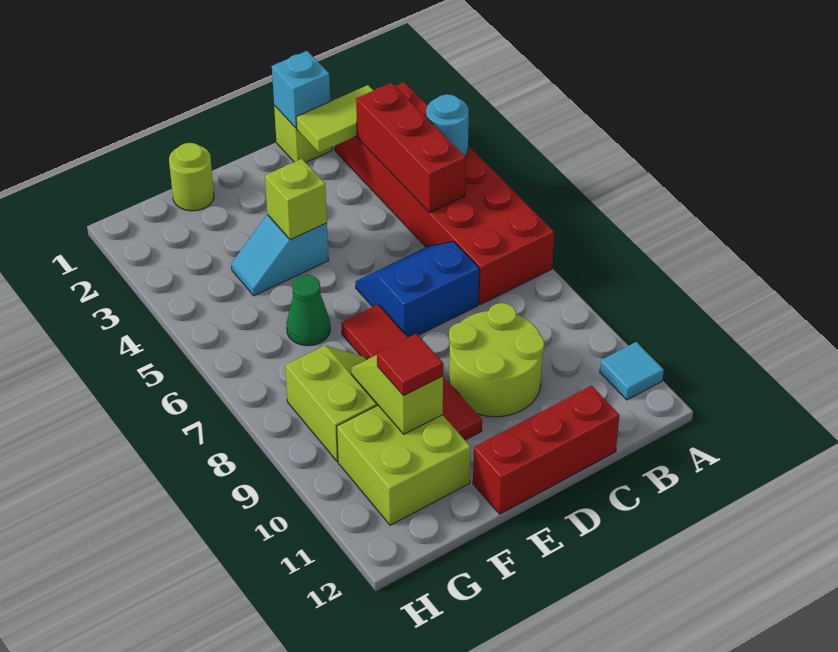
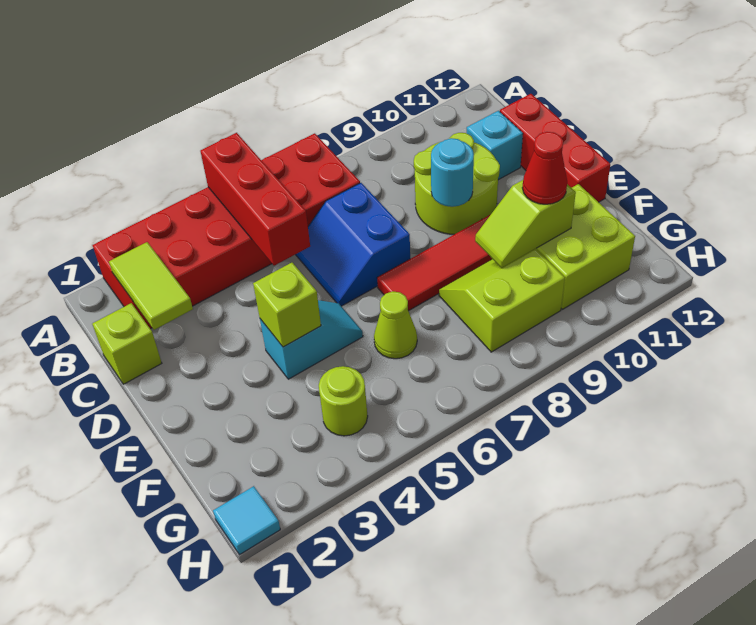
cyan 1x1 round brick [426,94,469,156] -> cyan 1x1 round brick moved to [431,138,474,207]
cyan 1x1 tile [600,342,664,400] -> cyan 1x1 tile moved to [213,486,280,555]
red 1x3 brick [356,83,466,213] -> red 1x3 brick turned to [200,133,310,266]
cyan 1x1 brick [272,51,330,128] -> cyan 1x1 brick moved to [467,111,523,180]
cyan 1x2 slope [231,215,329,296] -> cyan 1x2 slope turned to [260,300,363,379]
lime 1x1 round brick [169,143,214,211] -> lime 1x1 round brick moved to [319,366,368,436]
green 1x1 cone [286,275,330,346] -> lime 1x1 cone [374,291,417,359]
red 1x1 tile [377,334,443,396] -> red 1x1 cone [522,132,567,204]

